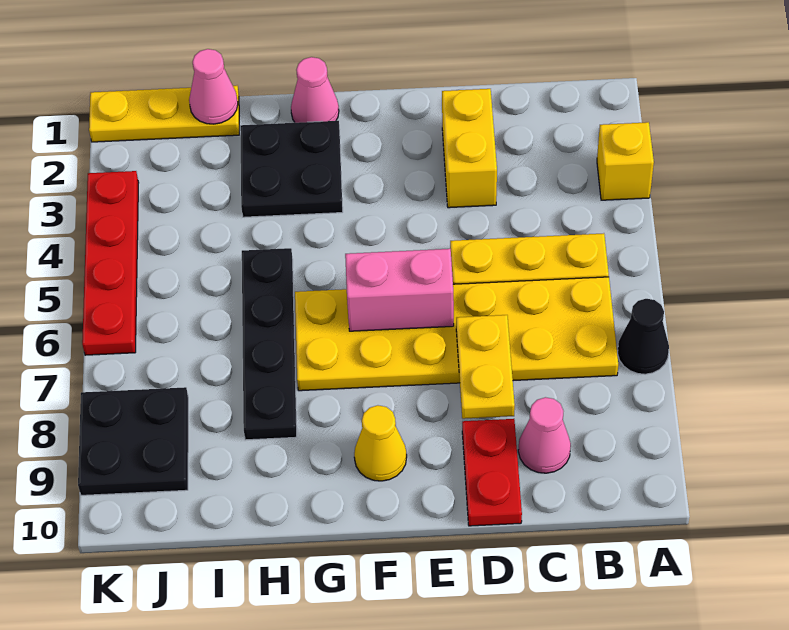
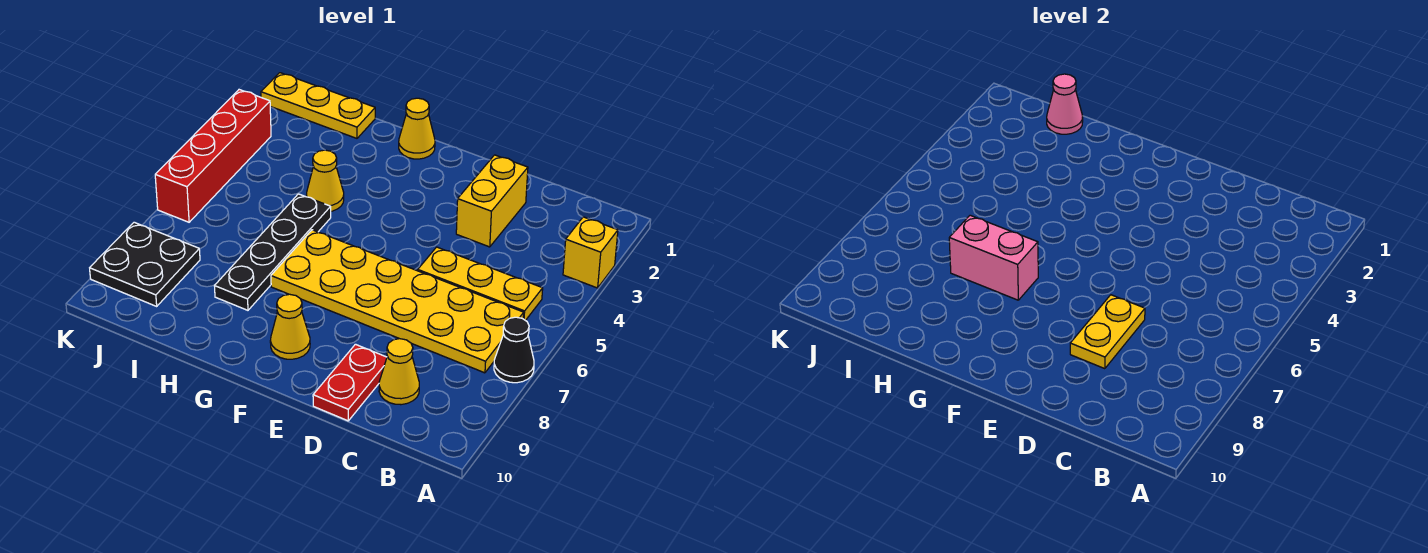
pink 1x1 cone [518,397,571,473] -> yellow 1x1 cone [379,339,419,405]
pink 1x2 brick [345,249,454,331] -> pink 1x2 brick moved to [949,215,1038,300]
pink 1x1 cone [291,57,339,123] -> yellow 1x1 cone [399,98,435,159]
black 2x2 plate [240,121,343,217] -> none
none -> yellow 1x1 cone [306,150,344,211]
red 1x4 plate [82,171,139,355] -> red 1x4 brick [155,90,271,222]

